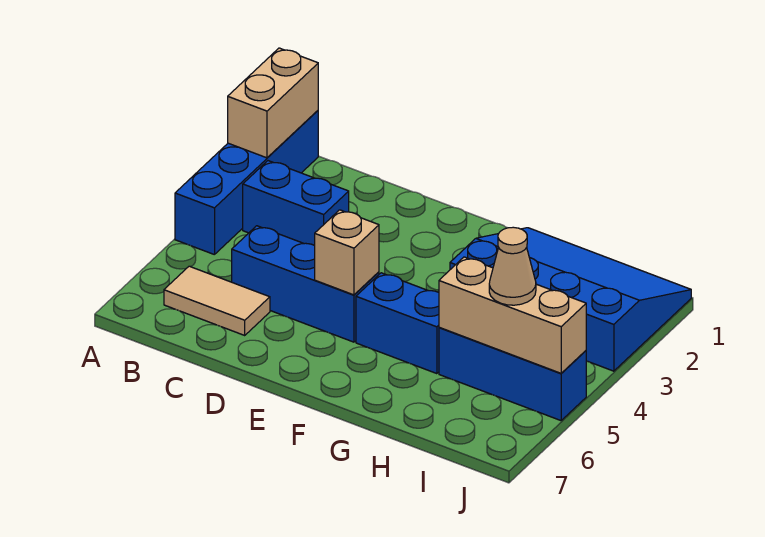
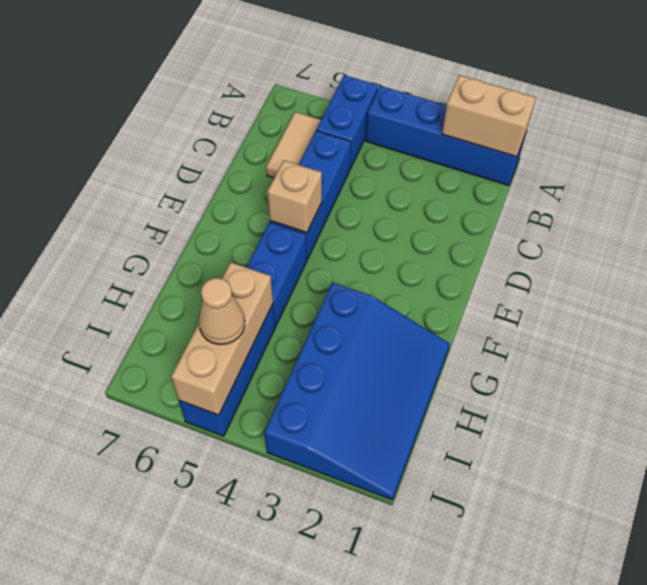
blue 1x2 brick [243,161,349,245] -> blue 1x2 brick moved to [316,75,378,169]

